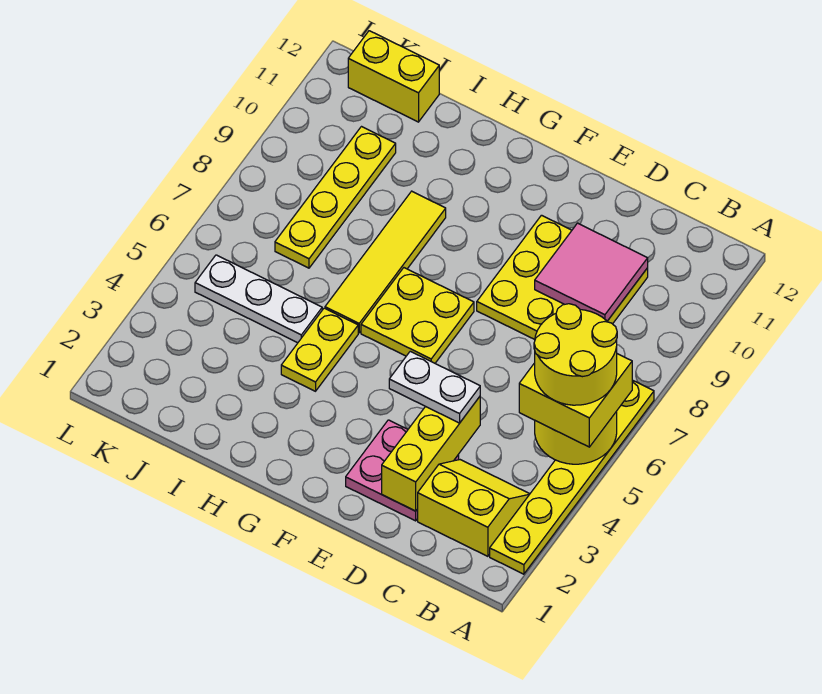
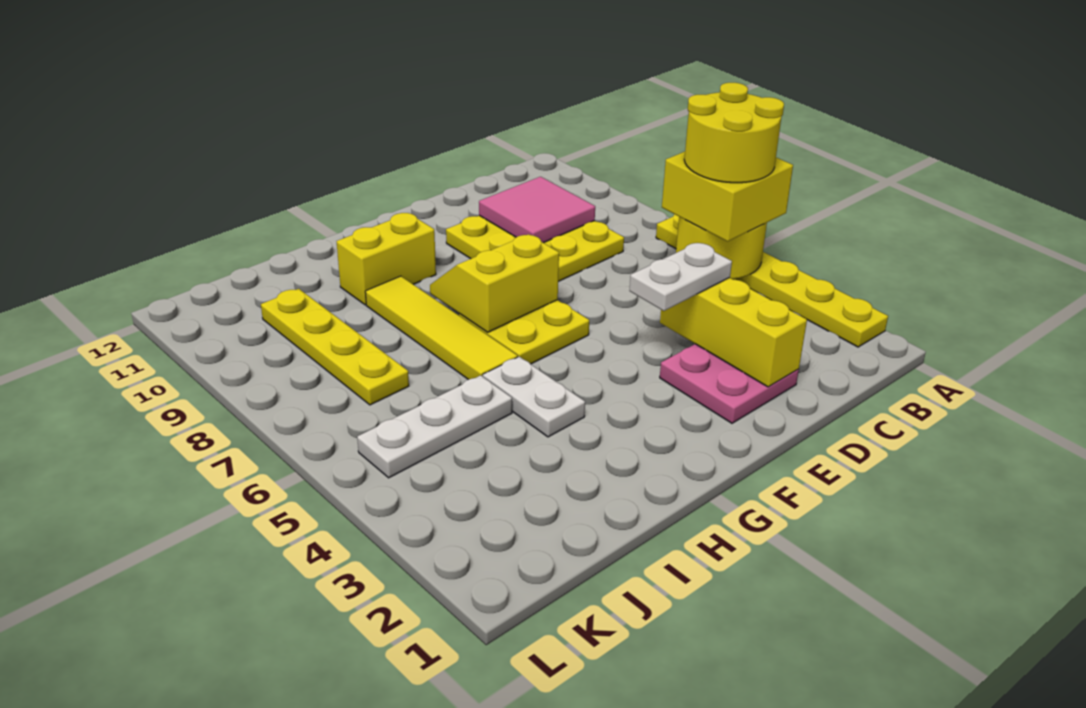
yellow 2x2 slope [418,460,529,556] -> yellow 2x2 slope moved to [430,234,559,332]
yellow 1x2 plate [281,308,358,391] -> white 1x2 plate [483,357,585,437]
yellow 1x2 brick [348,31,439,122] -> yellow 1x2 brick moved to [337,213,436,305]

